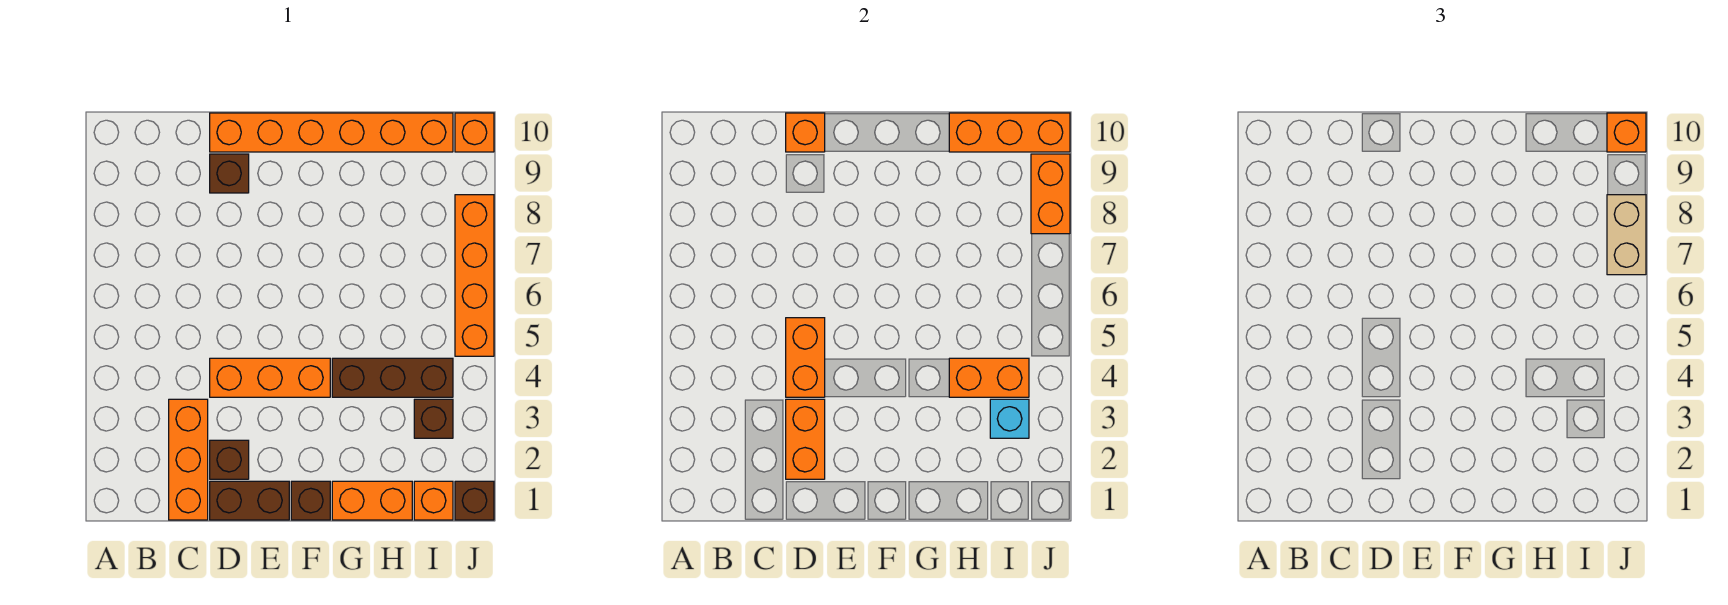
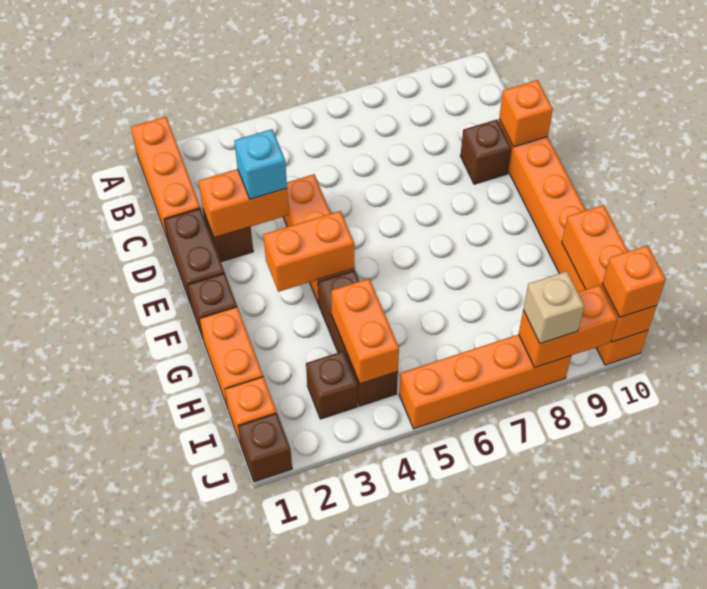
orange 1x3 brick [169,399,208,520] -> orange 1x3 brick turned to [131,117,200,240]
orange 1x2 brick [786,318,825,397] -> orange 1x2 brick moved to [263,211,354,292]
cyan 1x1 brick [990,399,1029,438] -> cyan 1x1 brick moved to [234,129,287,199]
tan 1x2 brick [1607,195,1646,275] -> tan 1x1 brick [523,271,584,344]

